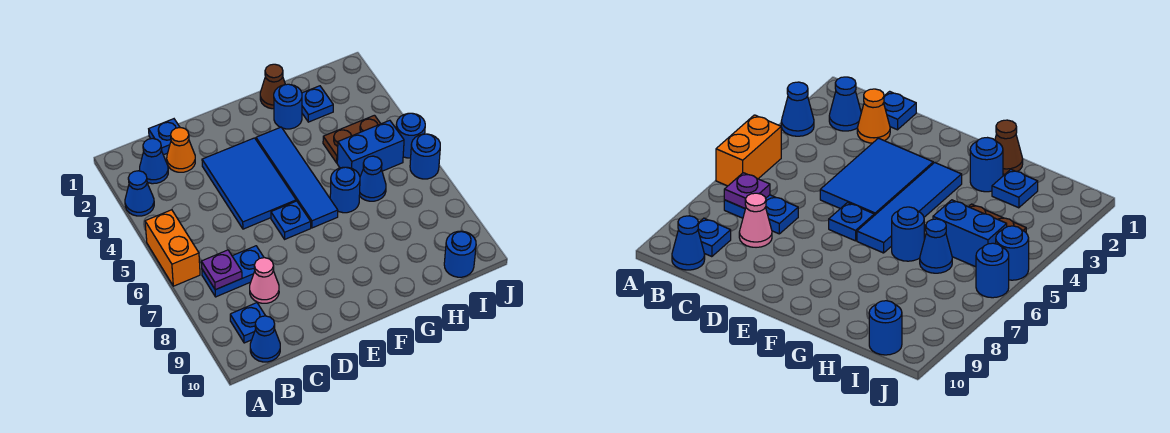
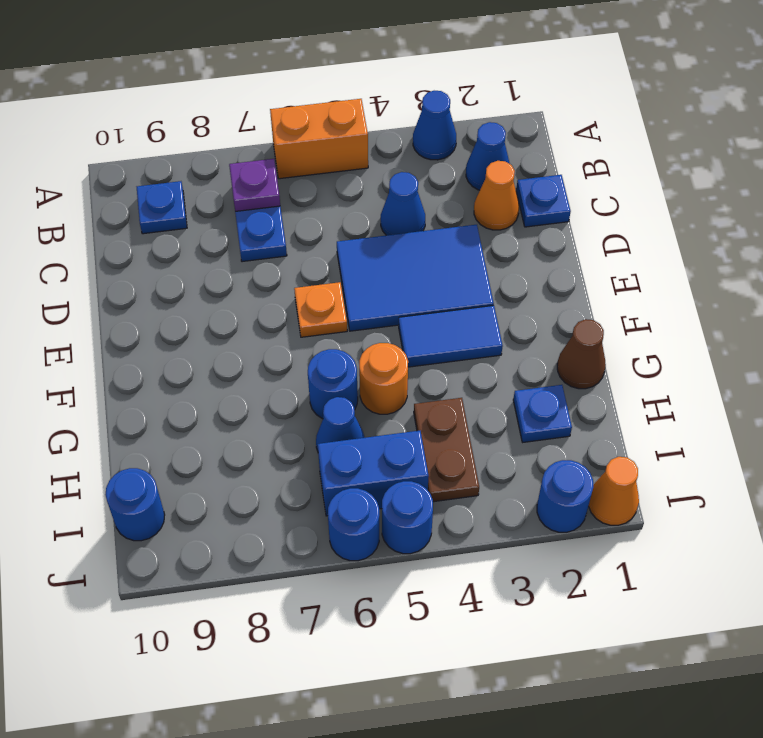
blue 1x1 cone [250,316,280,362] -> blue 1x1 cone moved to [381,172,425,235]
pink 1x1 cone [250,258,279,303] -> none
blue 1x1 plate [271,201,311,239] -> orange 1x1 plate [294,282,347,337]
blue 1x4 tile [256,127,338,228] -> blue 1x2 tile [399,305,503,367]
blue 1x1 round brick [274,84,302,129] -> blue 1x1 round brick moved to [537,460,593,532]
none -> orange 1x1 round brick [359,343,408,414]
blue 1x2 brick [337,120,404,176] -> blue 1x2 brick turned to [318,431,429,516]
none -> orange 1x1 cone [588,457,639,525]

